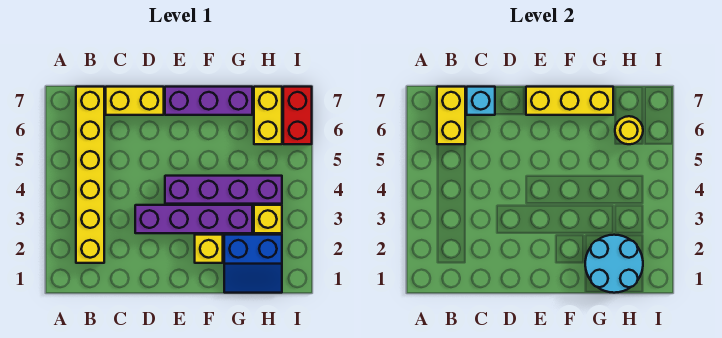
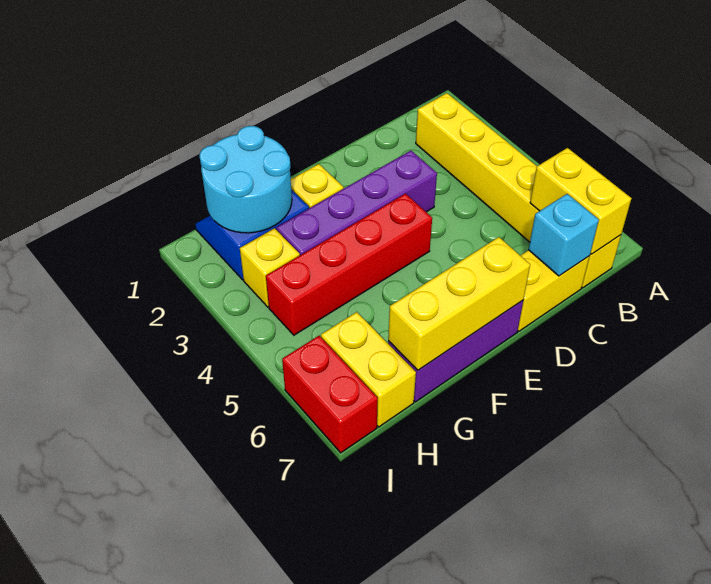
purple 1x4 brick [165,176,282,204] -> red 1x4 brick [266,194,432,335]
yellow 1x1 round brick [615,116,643,144] -> none

